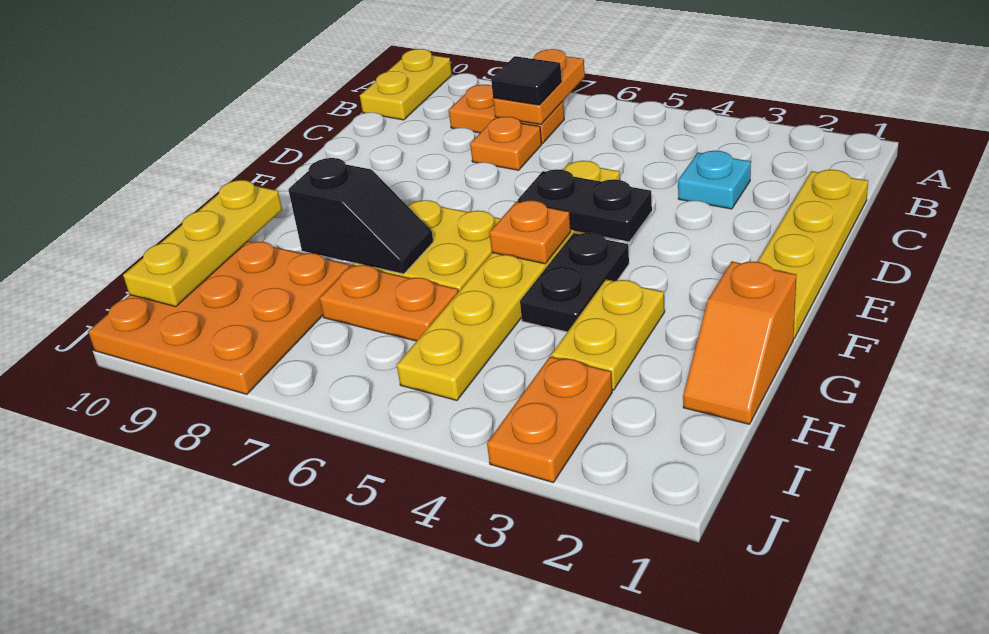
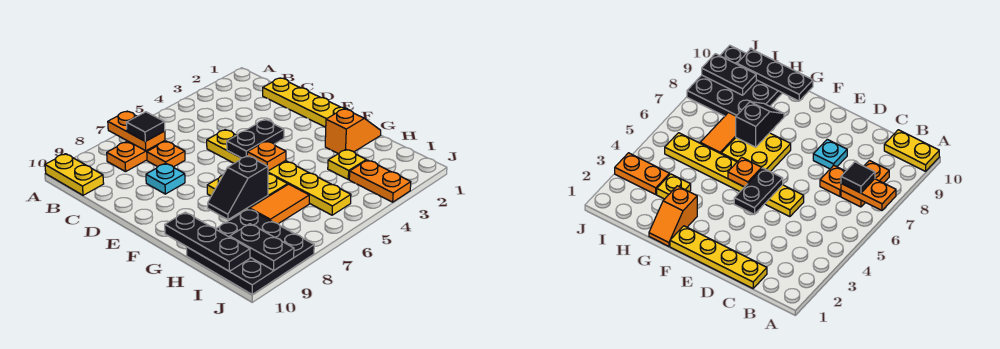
cyan 1x1 plate [678,151,751,209] -> cyan 1x1 plate moved to [146,163,185,194]
black 1x2 plate [520,233,629,332] -> black 1x2 plate moved to [230,224,294,270]
orange 1x2 slope [683,262,797,424] -> orange 1x2 slope turned to [325,109,381,154]
yellow 1x2 plate [551,279,665,390] -> yellow 1x1 plate [328,149,366,179]
black 1x2 slope [288,158,433,274] -> black 1x2 slope turned to [208,156,268,219]
yellow 1x3 plate [123,180,282,307] -> black 1x3 plate [165,212,250,271]
orange 1x2 plate [319,265,458,341] -> orange 1x2 tile [250,184,309,224]
orange 3x3 plate [88,241,350,394] -> black 3x3 plate [186,209,314,294]

